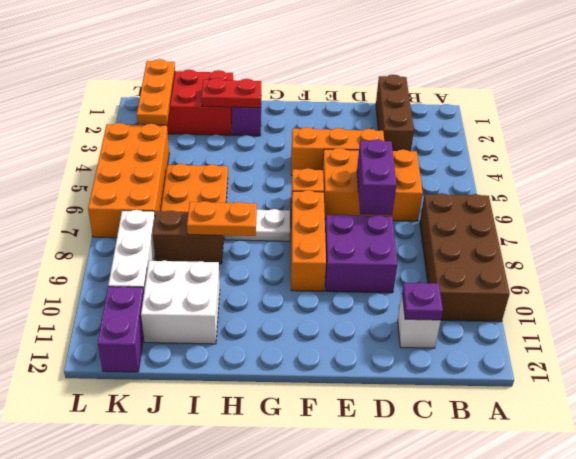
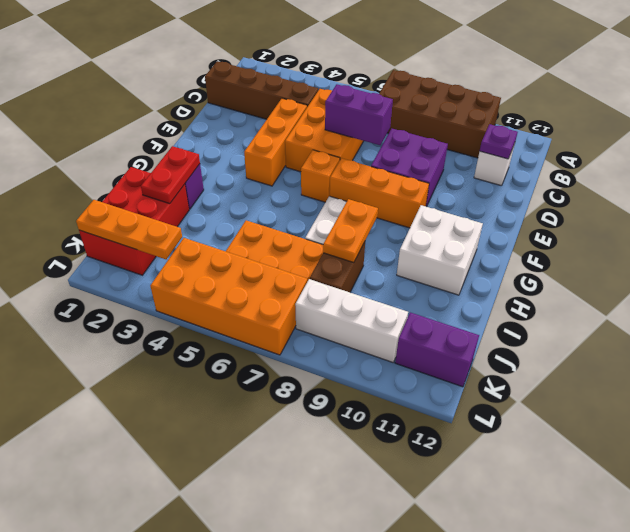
brown 1x3 brick [376,75,414,151] -> brown 1x4 brick [205,61,318,120]
white 2x2 brick [141,260,220,344] -> white 2x2 brick moved to [397,205,483,295]

